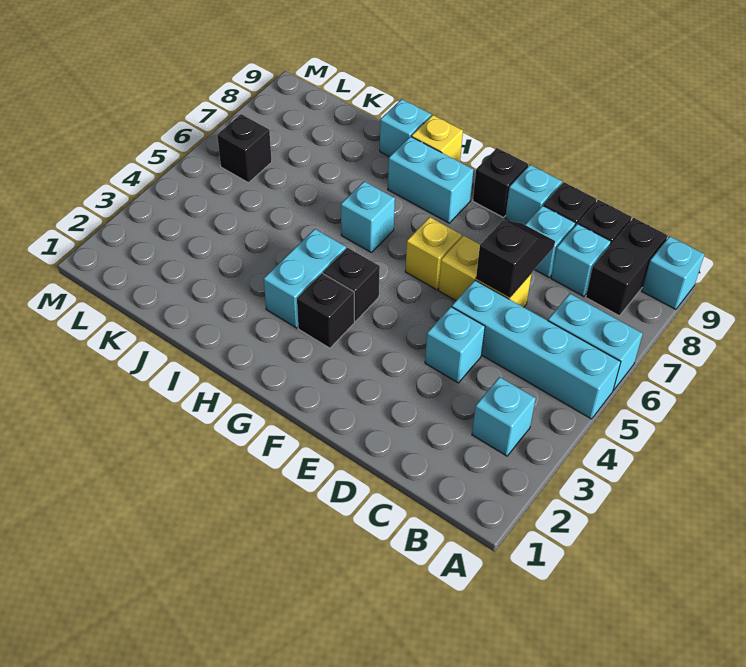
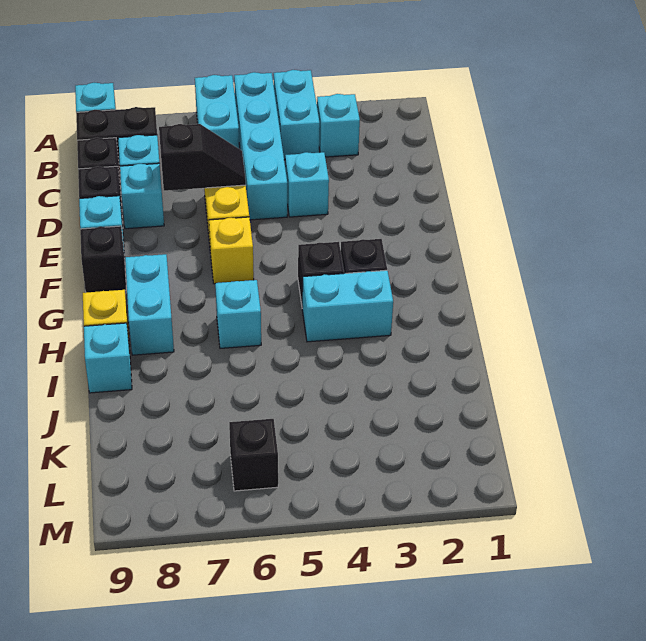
none -> cyan 1x2 brick [274,70,320,160]
black 1x2 slope [476,220,555,297] -> black 1x2 slope turned to [159,124,246,191]

